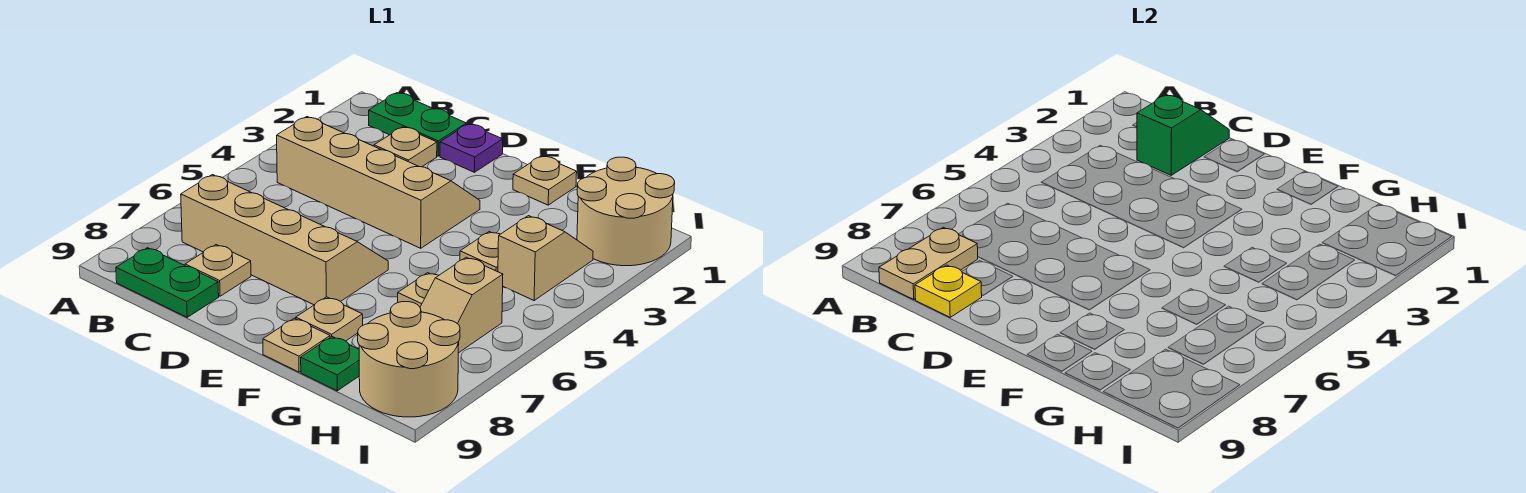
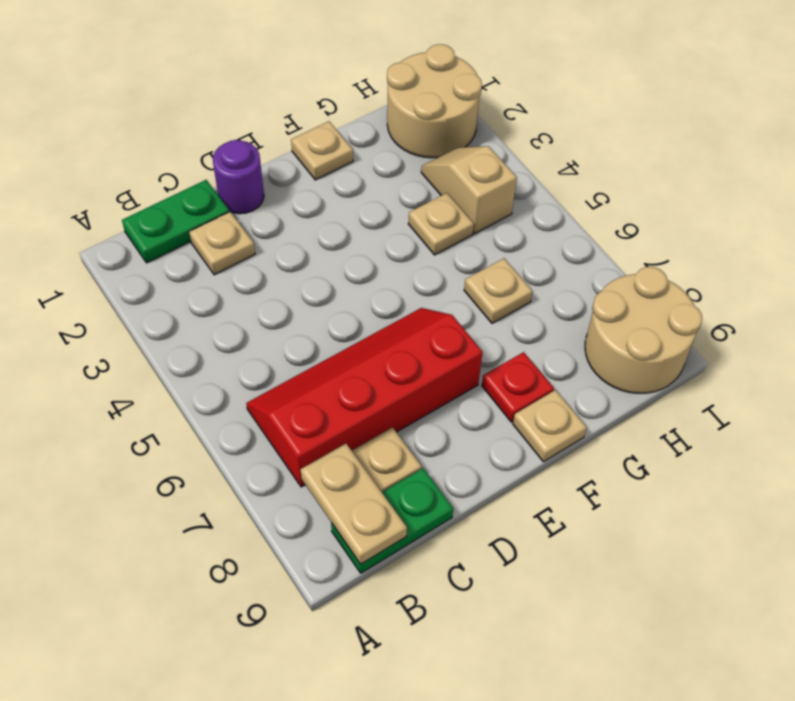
tan 2x4 slope [277,117,480,248] -> none
tan 2x4 slope [181,175,388,305] -> red 2x4 slope [246,308,483,487]
green 1x2 slope [1137,95,1229,175] -> none
yellow 1x1 plate [915,265,982,317] -> none
purple 1x1 plate [440,124,503,172] -> purple 1x1 round brick [213,140,264,214]
tan 1x1 plate [296,297,363,341] -> red 1x1 plate [482,352,554,422]
green 1x1 plate [301,337,359,391] -> none
tan 1x2 slope [420,257,503,353] -> none

